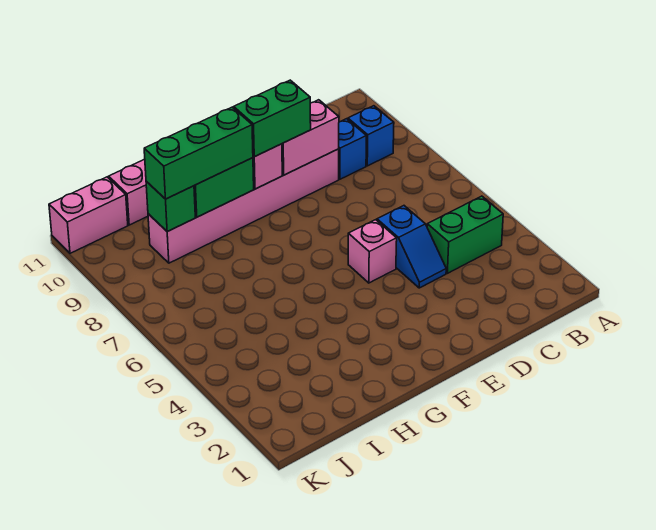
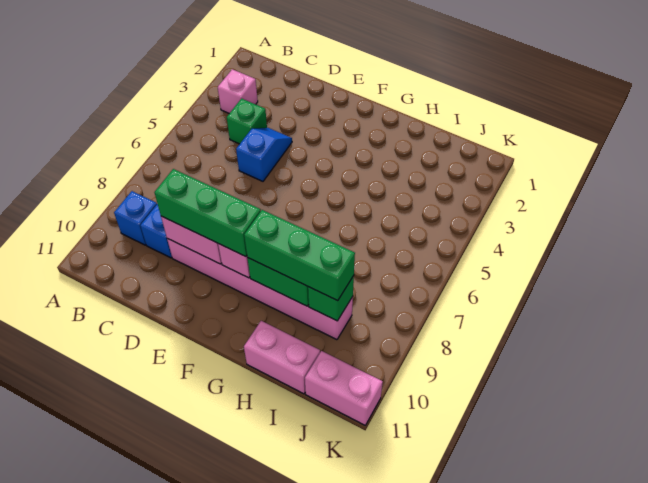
green 1x2 brick [427,196,503,273] -> green 1x1 brick [227,98,267,144]
pink 1x1 brick [348,220,397,283] -> pink 1x1 brick moved to [218,69,258,113]
green 1x2 brick [234,80,311,157] -> green 1x3 brick [155,169,261,257]

